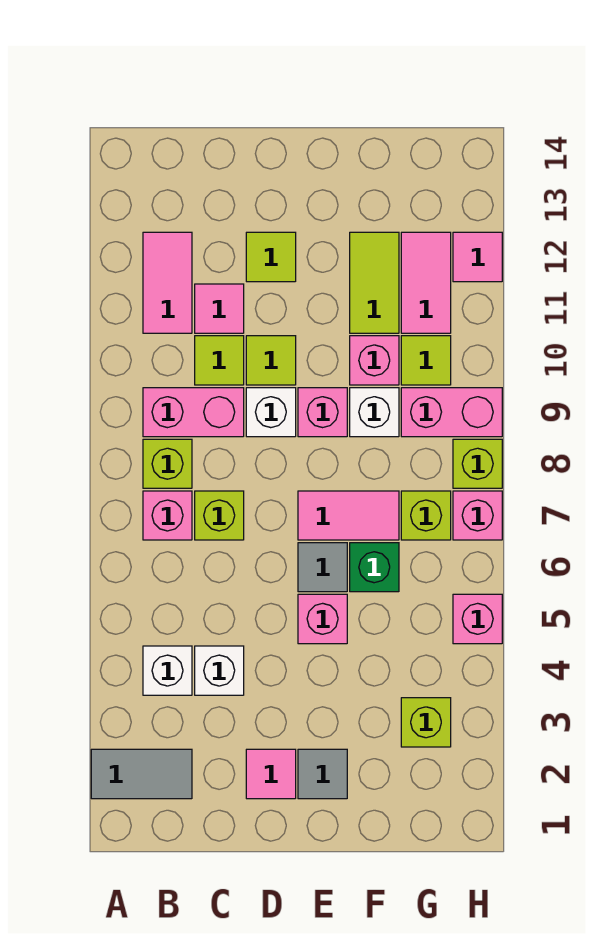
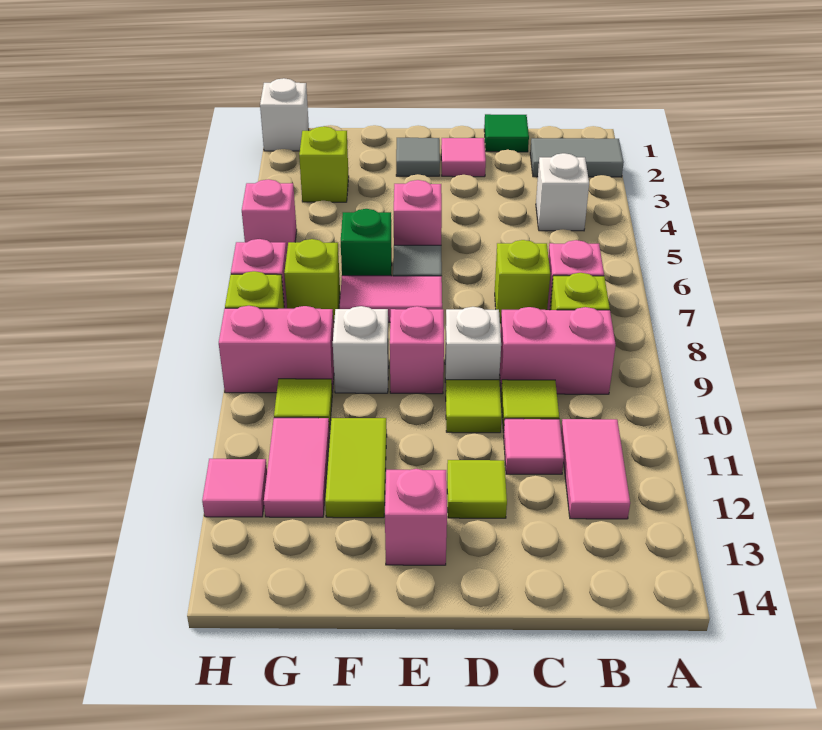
none -> green 1x1 tile [484,114,529,152]
white 1x1 brick [195,646,244,695] -> white 1x1 brick moved to [260,78,309,151]
pink 1x1 brick [350,336,399,385] -> pink 1x1 brick moved to [385,469,447,565]

